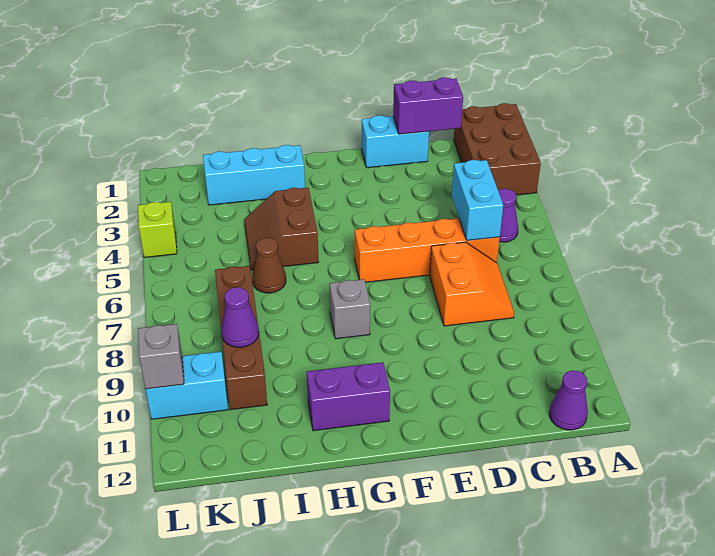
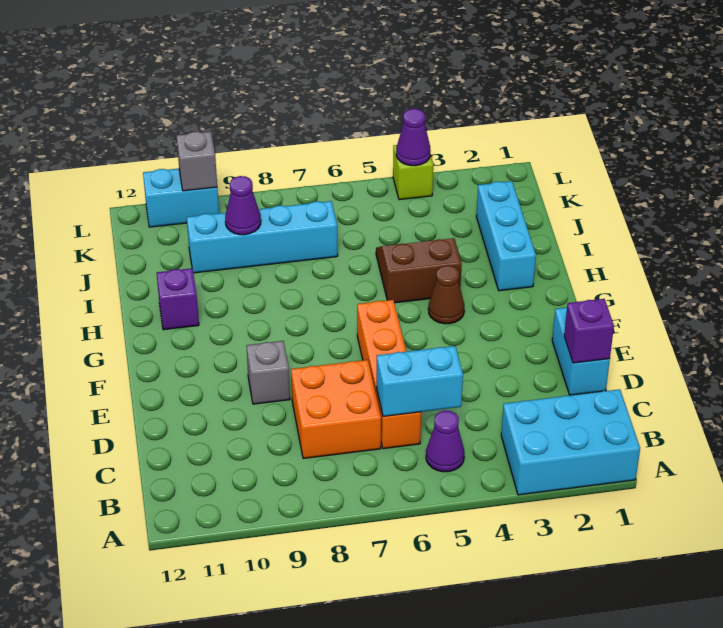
brown 2x3 brick [454,103,541,195] -> cyan 2x3 brick [501,389,640,495]
purple 1x1 cone [549,370,588,430] -> purple 1x1 cone moved to [396,109,431,166]
purple 1x2 brick [393,77,463,134] -> purple 1x1 brick [564,299,614,363]
orange 2x2 slope [430,242,514,326] -> orange 2x2 brick [291,360,381,459]
grey 1x1 brick [329,279,370,339] -> grey 1x1 brick moved to [246,341,290,404]
purple 1x2 brick [307,362,390,431] -> purple 1x1 brick [157,268,199,330]
brown 1x1 cone [252,238,286,293] -> brown 1x1 cone moved to [428,265,464,324]
brown 1x4 brick [215,266,267,410] -> cyan 1x4 brick [187,201,338,273]
cyan 1x2 brick [146,352,228,419] -> cyan 1x2 brick turned to [143,169,219,227]

